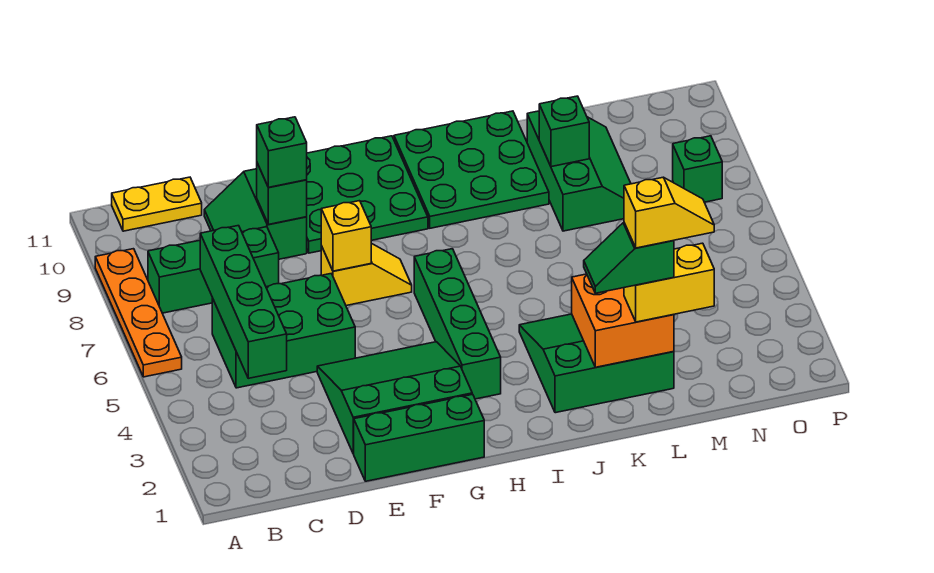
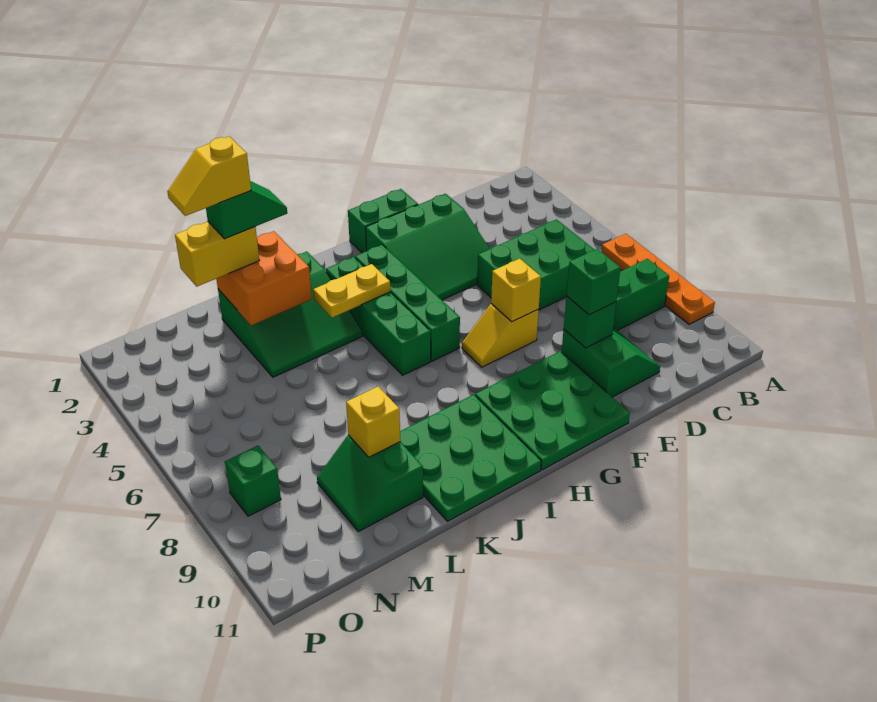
yellow 1x2 plate [112,177,202,231] -> yellow 1x2 plate moved to [313,264,390,318]
green 1x4 brick [200,226,287,378] -> green 1x4 brick moved to [326,257,431,375]
green 1x3 brick [354,394,484,481] -> green 1x2 brick [348,189,418,253]
green 2x3 slope [527,111,631,231] -> green 2x2 slope [317,435,423,532]
green 1x1 brick [539,96,589,167] -> yellow 1x1 brick [346,386,400,457]

